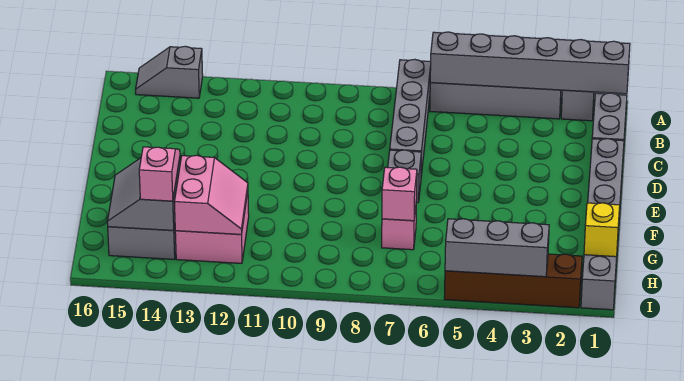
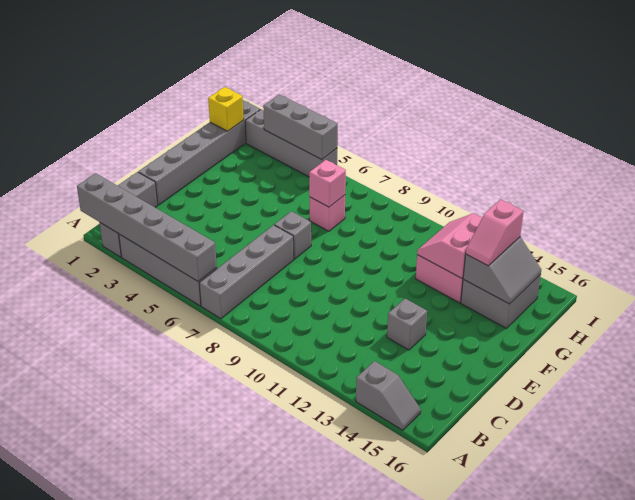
none -> grey 1x1 brick [387,299,427,350]
brown 1x4 brick [444,254,582,308] -> grey 1x4 brick [245,109,337,177]

